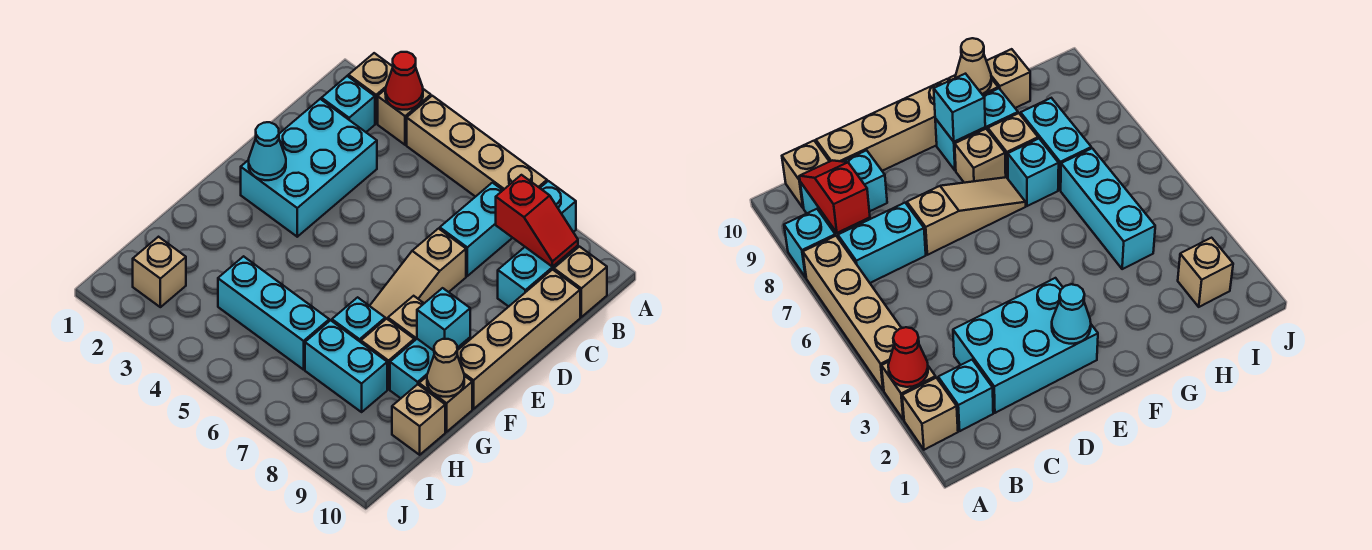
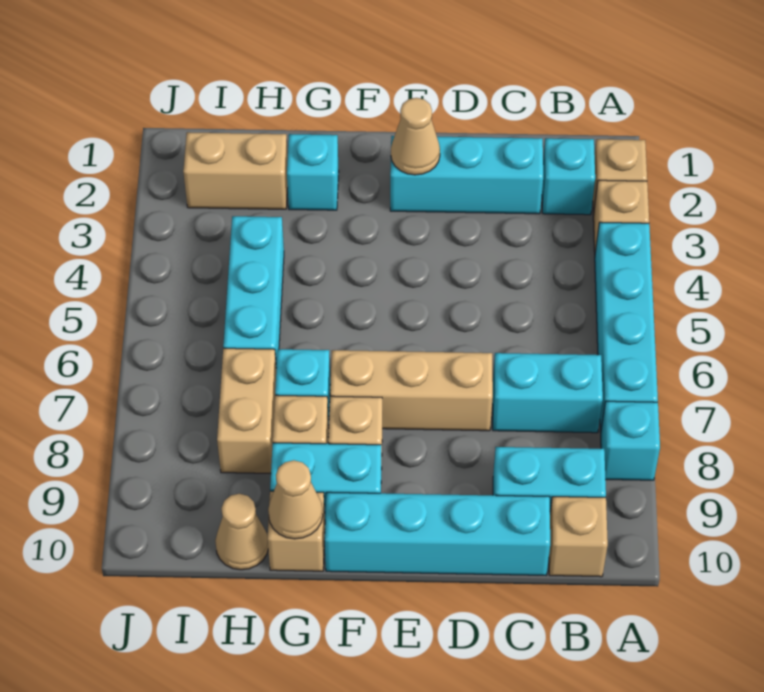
red 1x1 cone [385,52,423,110] -> none
tan 1x4 brick [407,96,547,197] -> cyan 1x4 brick [595,222,658,432]
red 1x2 slope [496,175,578,267] -> none
cyan 2x3 brick [241,99,377,237] -> cyan 1x3 brick [390,136,543,214]
tan 1x4 brick [457,270,580,409] -> cyan 1x4 brick [325,492,550,575]
tan 1x3 slope [370,229,466,319] -> tan 1x3 brick [330,350,493,431]
cyan 1x1 cone [249,122,286,180] -> tan 1x1 cone [391,98,440,175]
cyan 1x1 brick [417,288,470,351] -> cyan 1x1 brick moved to [287,134,339,210]
cyan 1x2 brick [305,320,387,412] -> tan 1x2 brick [217,348,276,473]
tan 1x1 brick [392,384,445,455] -> tan 1x1 cone [215,494,268,570]
tan 1x1 brick [133,237,186,307] -> tan 1x2 brick [183,132,288,209]

